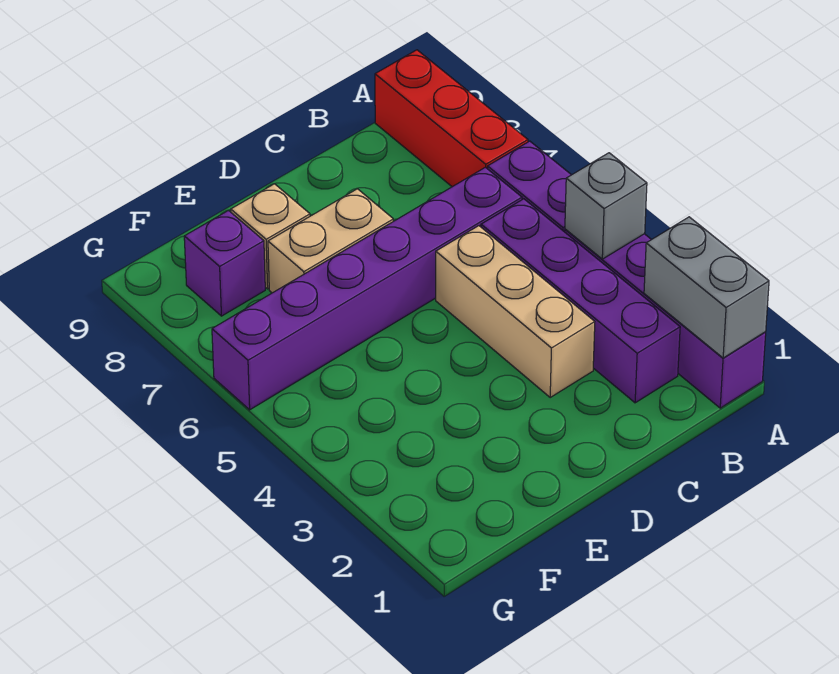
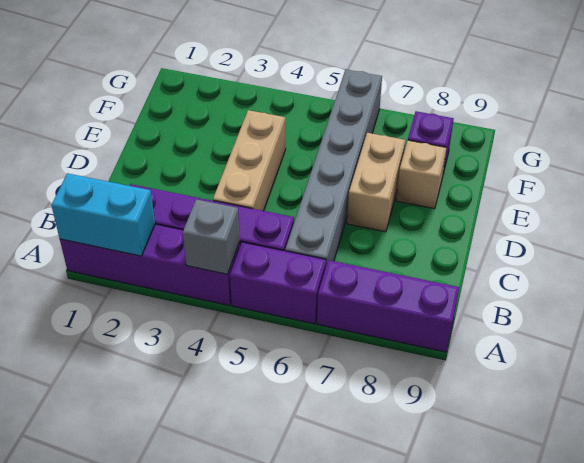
grey 1x2 brick [644,217,769,358] -> cyan 1x2 brick [51,173,155,256]
red 1x3 brick [375,50,528,187] -> purple 1x3 brick [317,260,459,352]
purple 1x6 brick [212,167,522,410] -> grey 1x6 brick [285,70,382,265]
tan 1x3 brick [436,226,595,397] -> tan 1x3 brick turned to [213,110,286,211]

